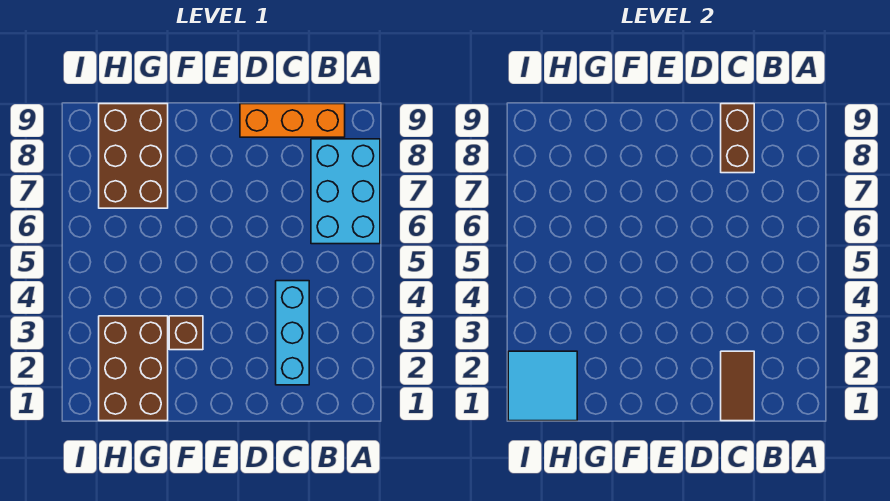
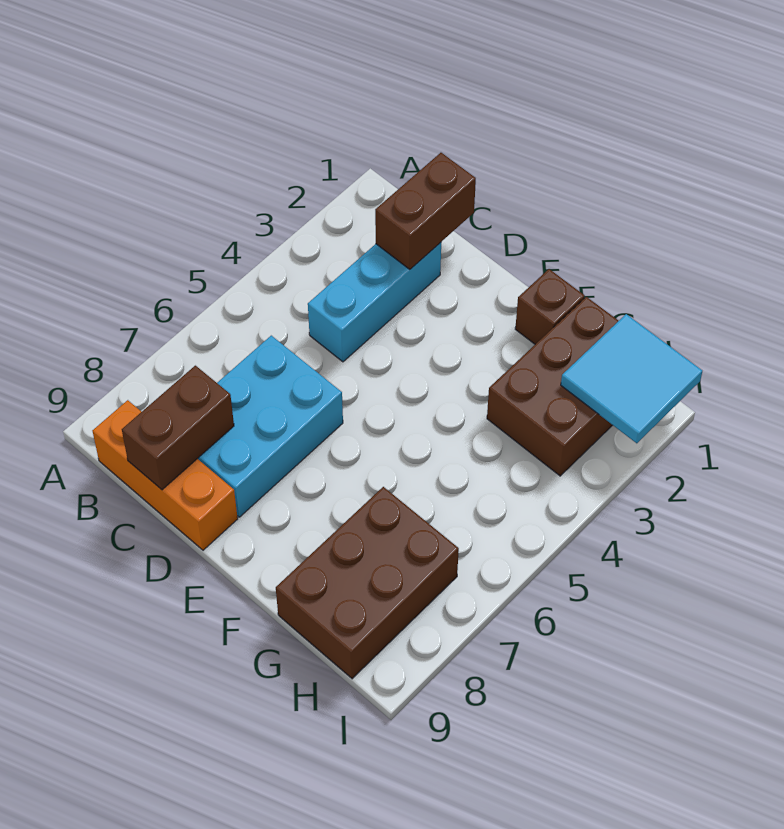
cyan 2x3 brick [311,139,380,244] -> cyan 2x3 brick moved to [198,336,343,517]
brown 1x2 tile [721,351,754,421] -> brown 1x2 brick [375,153,476,269]
brown 1x1 brick [169,316,203,350] -> brown 1x1 brick moved to [515,269,584,344]

